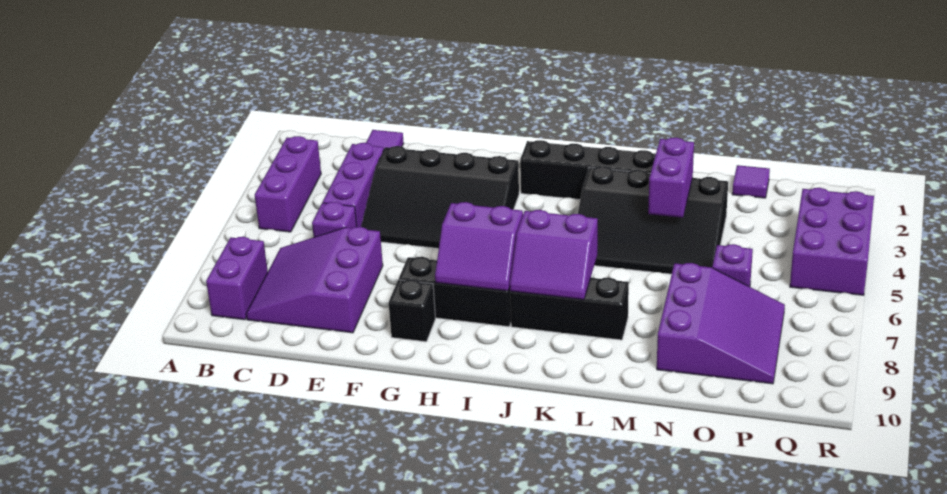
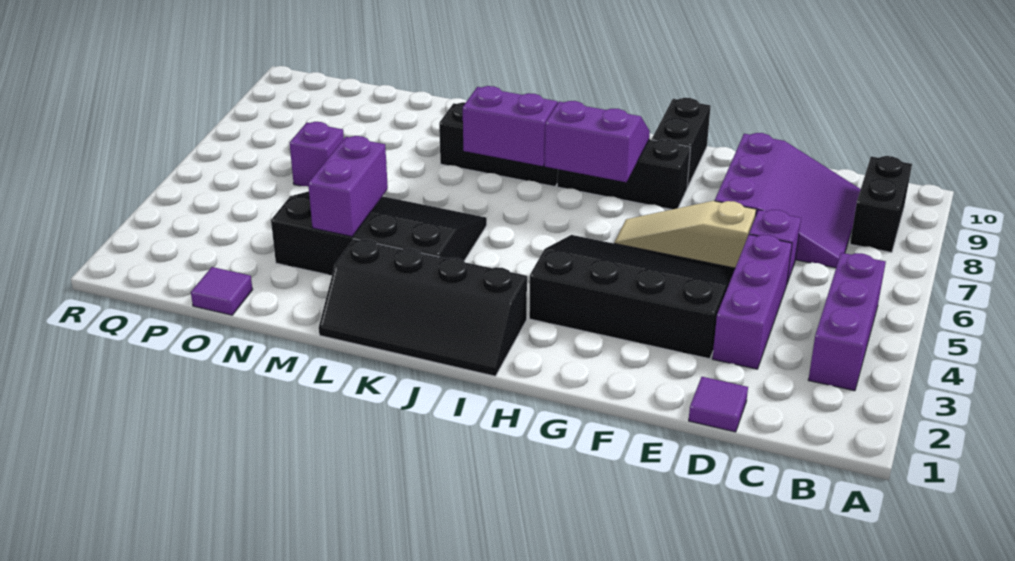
purple 1x2 brick [206,237,268,320] -> black 1x2 brick [850,156,912,252]
none -> tan 1x3 slope [614,201,756,268]
black 1x1 brick [389,280,435,342] -> black 1x2 brick [652,98,711,188]
purple 3x3 slope [657,263,785,384] -> none
purple 2x3 brick [790,188,874,295] -> none

